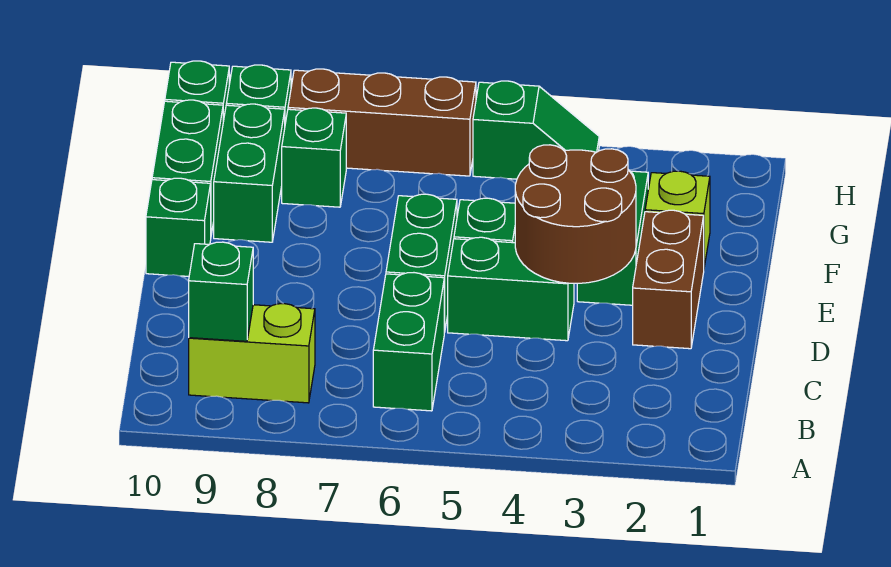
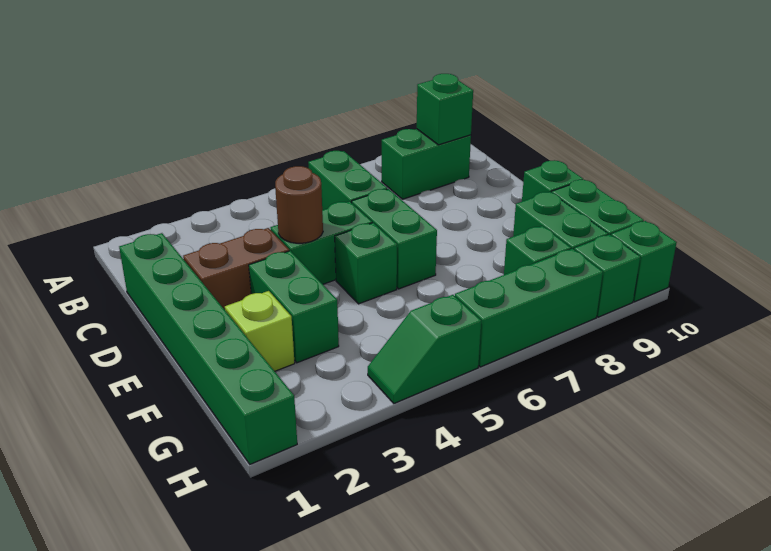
lime 1x2 brick [189,304,315,403] -> green 1x2 brick [382,129,471,199]
none -> green 1x6 brick [119,233,297,464]
brown 1x2 brick [633,210,704,349] -> brown 1x2 brick turned to [183,228,289,310]
brown 2x2 round brick [515,145,636,283] -> brown 1x1 round brick [275,166,323,243]
brown 1x3 brick [288,69,476,176] -> green 1x3 brick [455,249,603,367]

